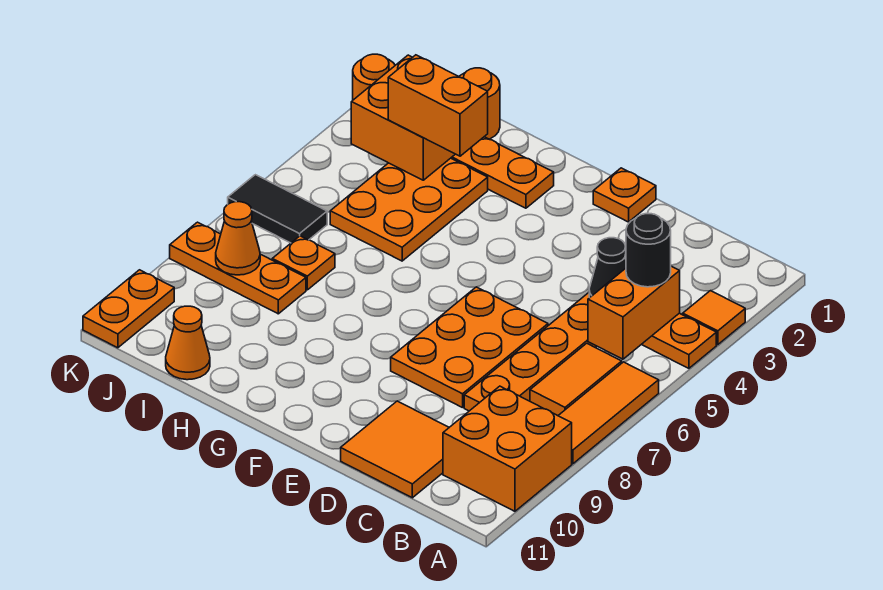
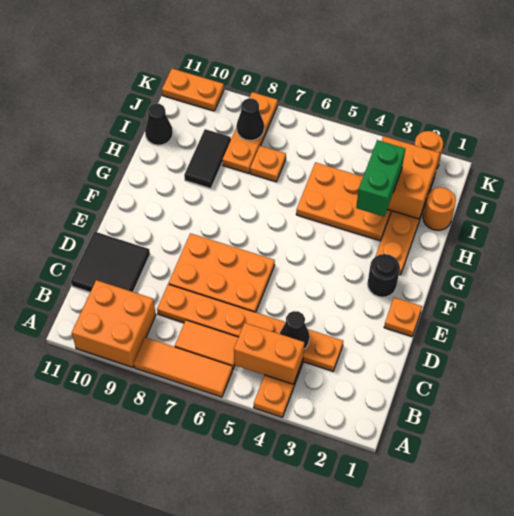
orange 1x1 tile [683,291,745,345] -> none
black 1x1 round brick [626,214,671,287] -> black 1x1 round brick moved to [367,254,400,297]
orange 2x2 tile [341,401,449,498] -> black 2x2 tile [71,231,150,292]
orange 1x2 brick [388,55,488,156] -> green 1x2 brick [356,140,405,217]
orange 1x1 cone [166,306,210,380] -> black 1x1 cone [145,103,173,145]
black 1x2 tile [228,175,327,243] -> black 1x2 tile moved to [184,129,231,189]
orange 1x1 cone [216,202,260,275] -> black 1x1 cone [236,98,264,141]

